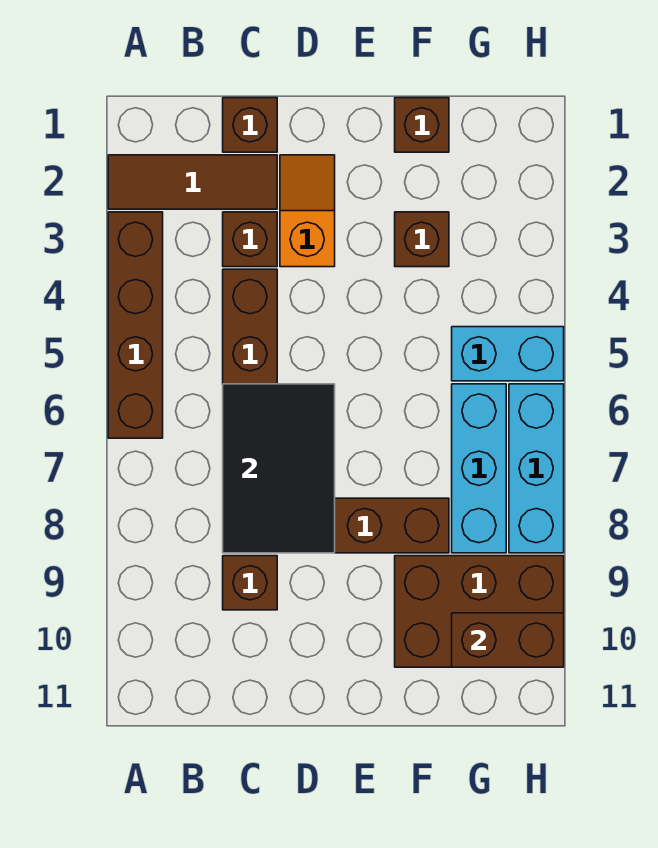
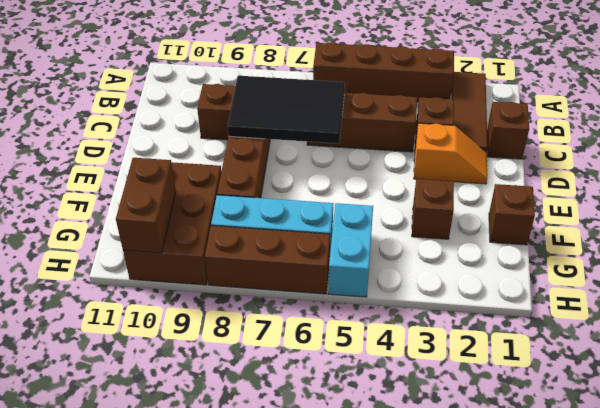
cyan 1x3 brick [509,384,564,553] -> brown 1x3 brick [205,226,330,294]

